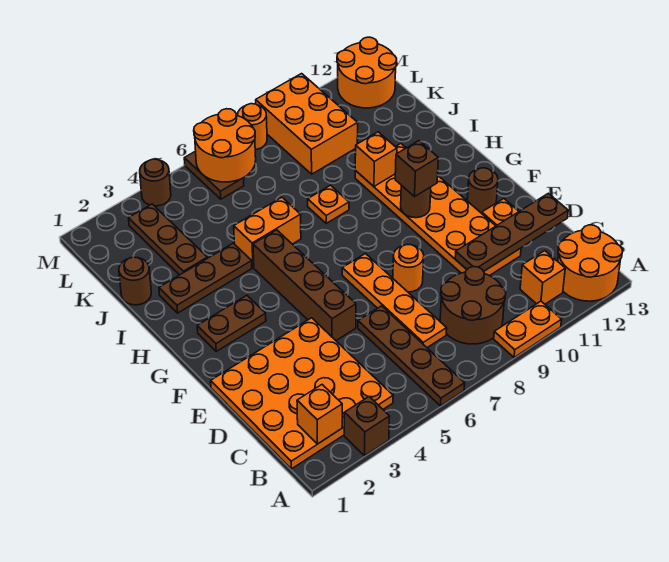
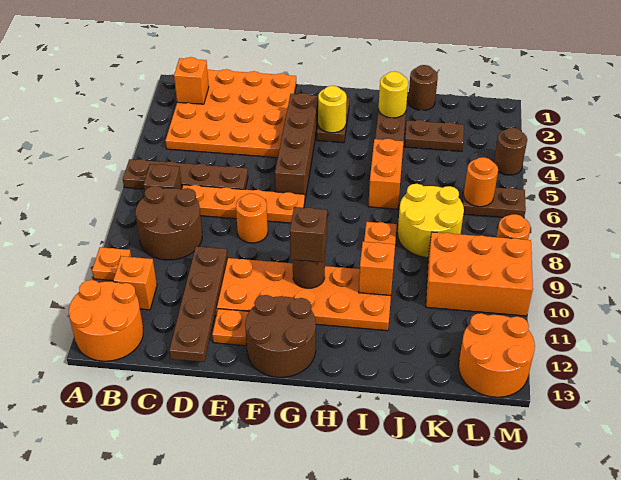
brown 1x1 brick [344,397,390,456] -> brown 1x1 brick moved to [144,164,182,192]
orange 1x2 plate [494,301,562,358] -> orange 1x1 plate [92,247,131,281]
brown 1x4 brick [253,230,356,340] -> brown 1x4 brick turned to [275,93,318,199]
brown 1x1 round brick [467,168,498,213] -> brown 2x2 round brick [245,295,316,377]
none -> yellow 1x1 round brick [318,86,347,133]
none -> yellow 1x1 round brick [379,71,408,118]
brown 1x3 plate [129,204,207,275] -> brown 1x2 plate [404,120,464,151]
none -> yellow 2x2 round brick [398,184,464,258]
orange 2x2 round brick [194,109,256,182] -> orange 1x1 round brick [464,157,498,207]

